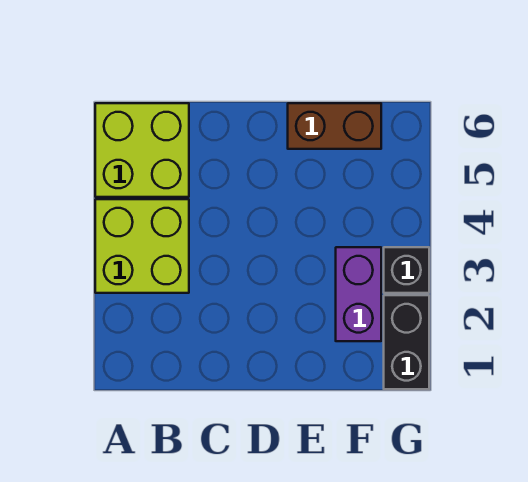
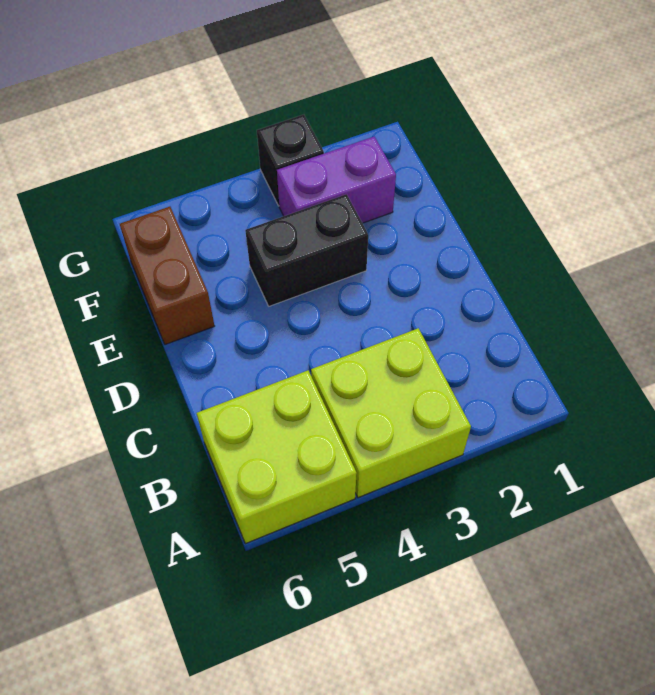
black 1x2 brick [384,295,429,389] -> black 1x2 brick moved to [245,194,368,306]

